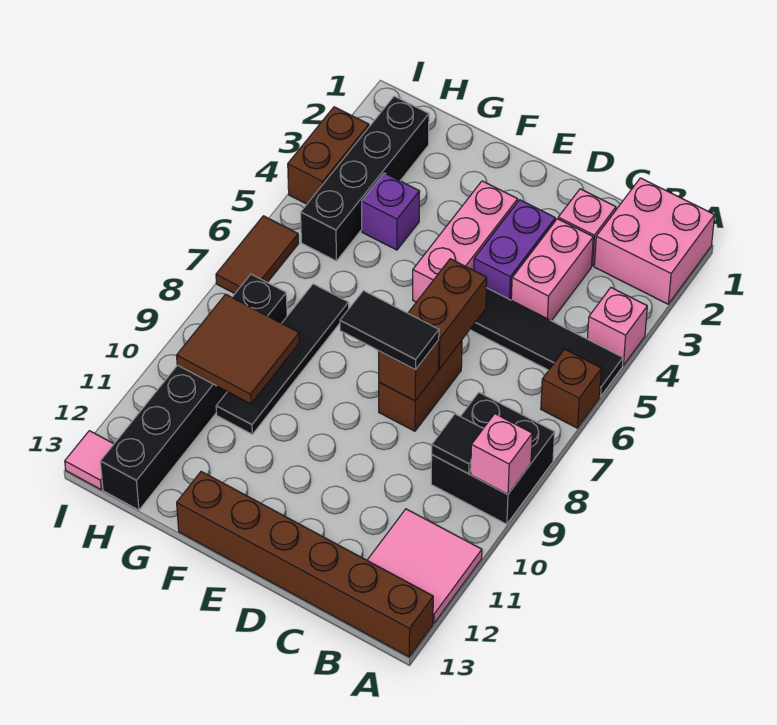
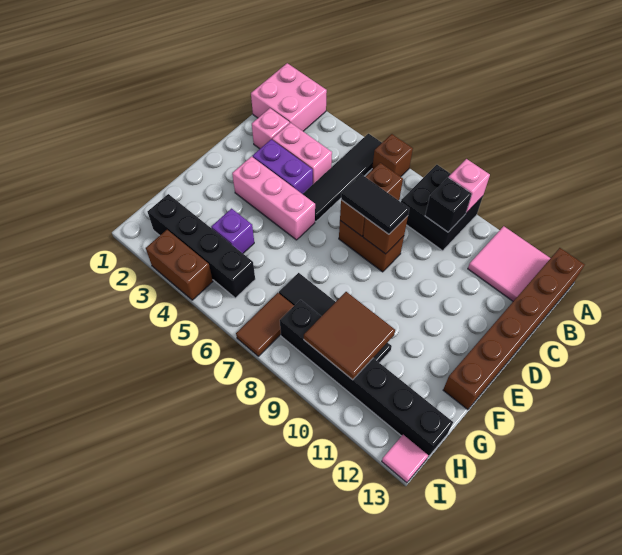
pink 1x1 brick [587,288,647,365] -> none
black 1x1 tile [432,414,483,474] -> black 1x1 brick [425,178,472,232]
brown 1x2 brick [408,259,487,369] -> brown 1x2 brick turned to [340,163,403,236]
black 1x2 tile [340,291,439,370] -> black 1x2 tile turned to [341,174,409,234]
brown 1x2 tile [216,216,299,294] -> brown 1x2 tile turned to [236,293,294,356]

